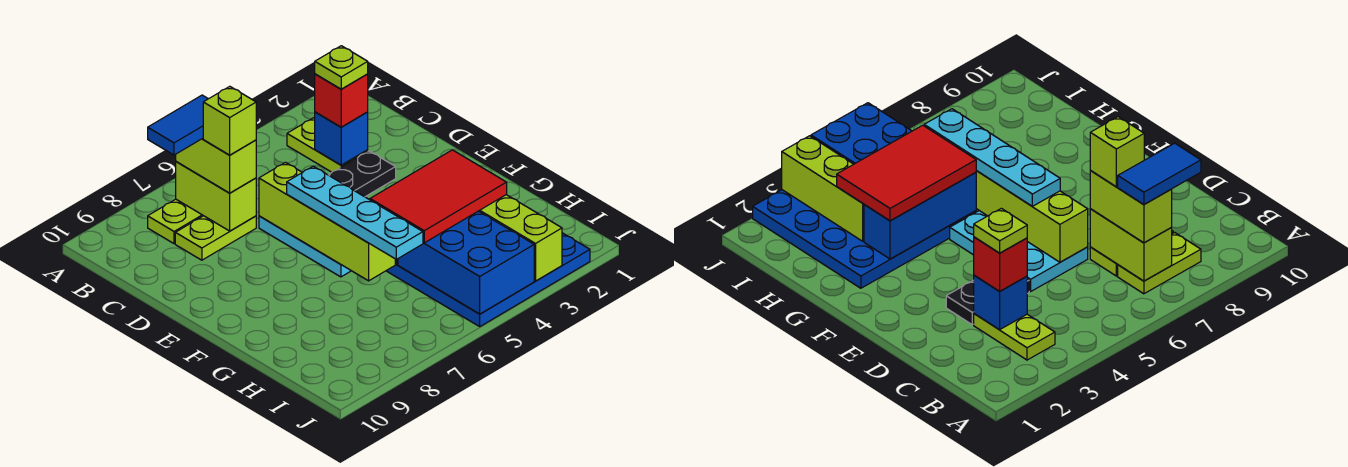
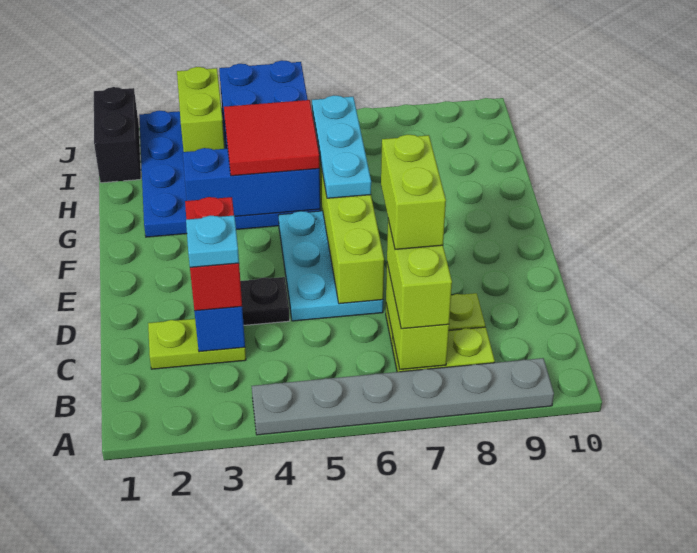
none -> grey 1x6 plate [252,358,554,435]
lime 1x2 plate [287,118,368,172] -> lime 1x2 plate turned to [148,319,246,369]
blue 1x2 tile [148,95,208,155] -> none
red 1x1 brick [315,74,368,127] -> red 1x2 brick [185,197,242,311]
lime 1x1 plate [315,46,368,89] -> cyan 1x1 plate [186,216,239,267]
lime 1x1 brick [203,86,256,155] -> lime 1x2 brick [381,135,446,249]
cyan 1x4 plate [287,166,423,260] -> cyan 1x3 plate [312,95,371,198]
red 2x3 tile [370,150,507,243] -> red 2x2 tile [224,100,320,176]
lime 1x3 brick [479,195,562,281] -> lime 1x2 brick [177,67,225,152]
none -> black 1x2 brick [94,87,141,183]

